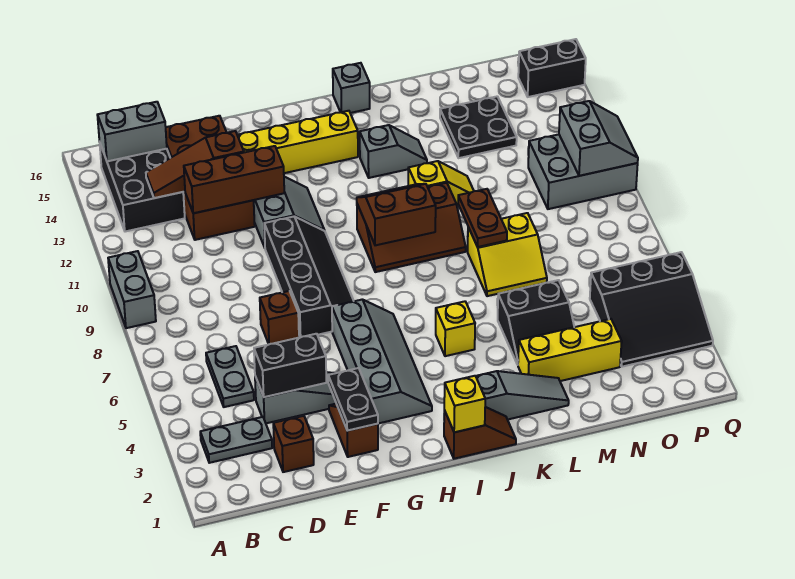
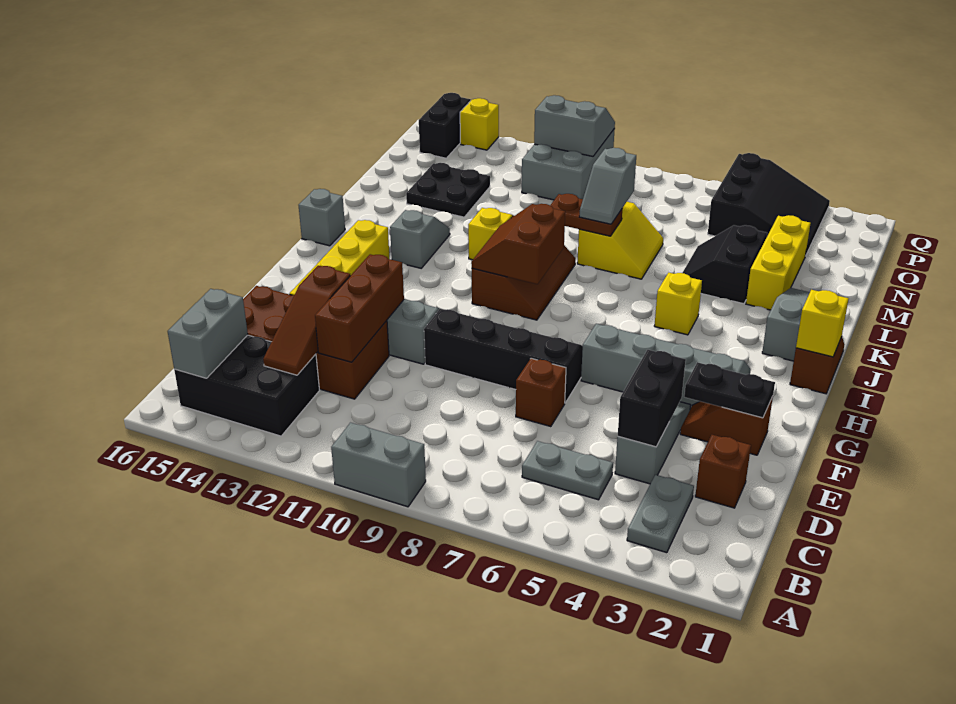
black 2x2 slope [498,280,574,365] -> black 2x2 slope turned to [683,225,767,304]
none -> grey 1x2 slope [579,148,636,224]
none -> yellow 1x1 brick [460,98,499,150]

